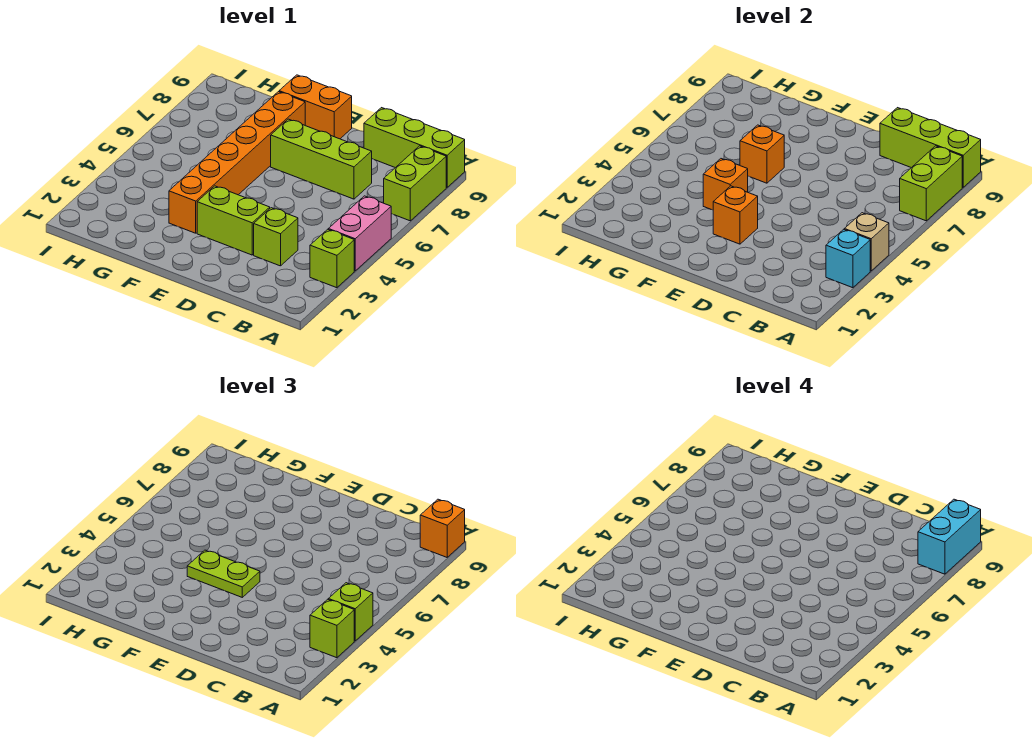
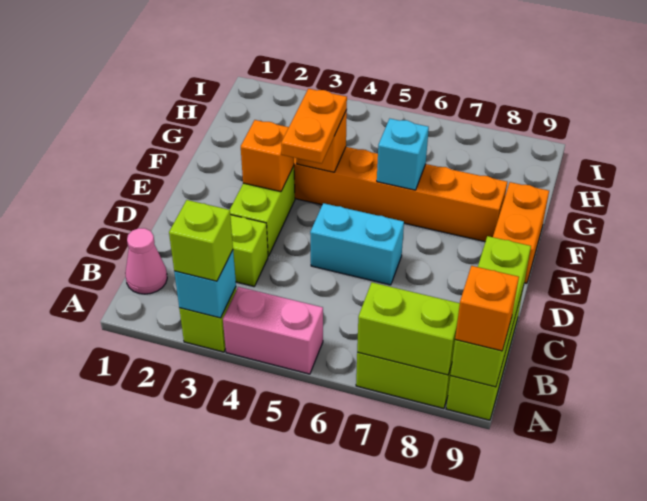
tan 1x1 brick [844,213,889,271] -> none
lime 1x1 brick [328,583,373,641] -> none
cyan 1x2 brick [918,499,981,574] -> cyan 1x2 brick moved to [310,203,404,285]
none -> pink 1x1 cone [125,228,167,294]
lime 1x3 brick [271,119,372,199] -> none
lime 1x2 plate [187,550,260,597] -> orange 1x2 plate [281,89,347,164]
orange 1x1 brick [740,125,784,183] -> cyan 1x1 brick [377,119,429,190]

